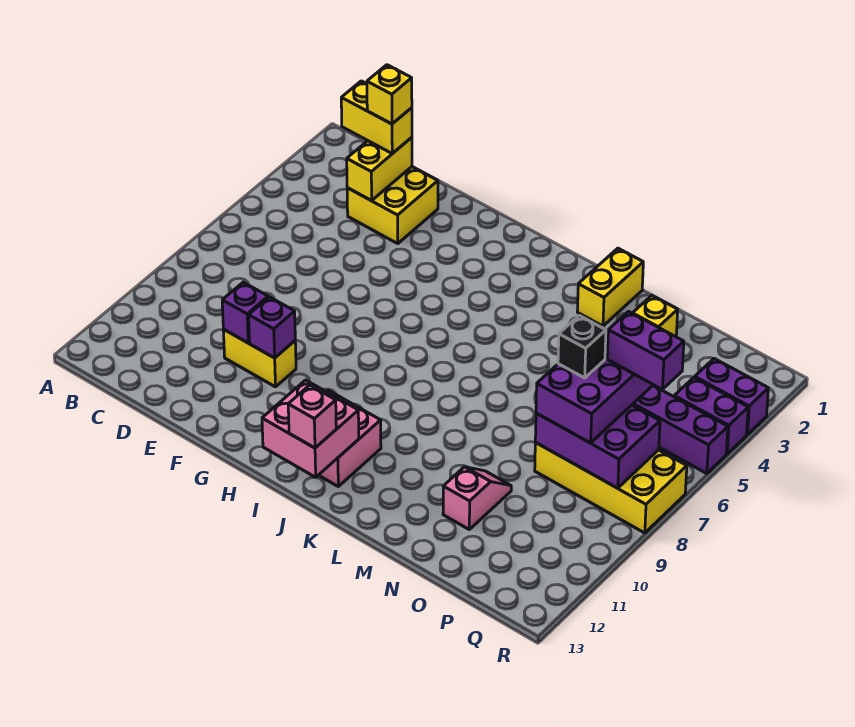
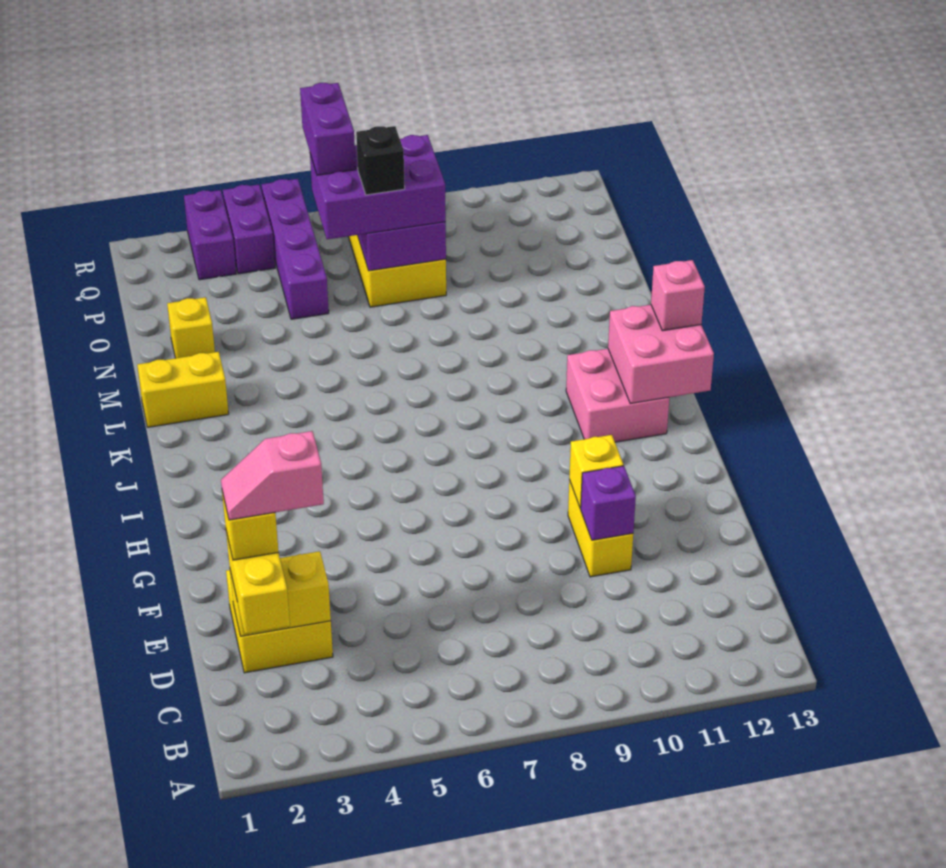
purple 1x1 brick [249,297,295,358] -> yellow 1x1 brick [569,435,623,508]
pink 1x2 slope [443,467,511,529] -> pink 1x2 slope moved to [221,431,324,520]

